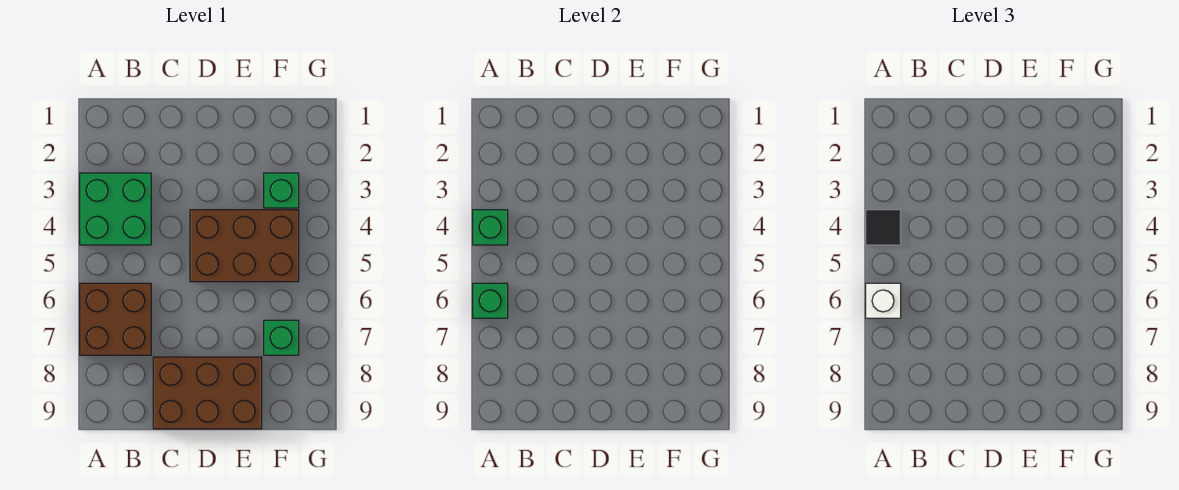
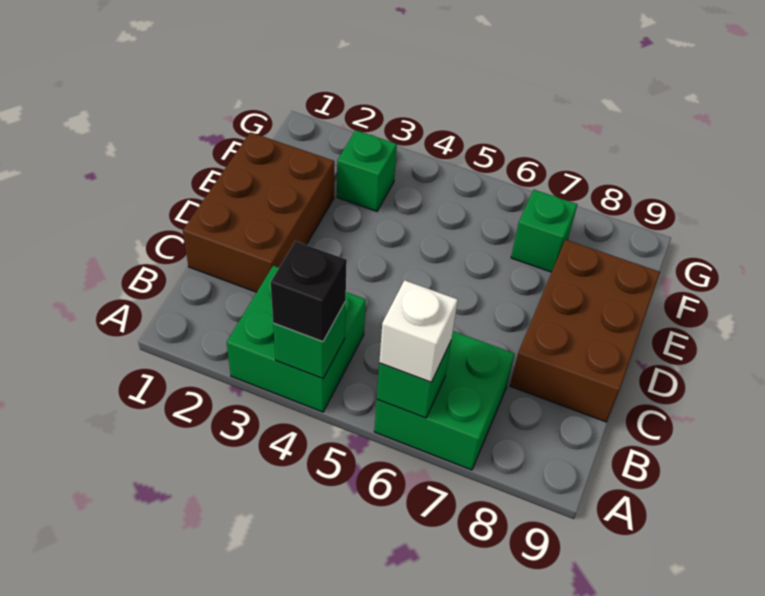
black 1x1 tile [866,210,901,245] -> black 1x1 brick [271,241,347,341]
brown 2x2 brick [80,283,151,355] -> green 2x2 brick [374,331,515,470]
brown 2x3 brick [190,210,299,282] -> brown 2x3 brick moved to [183,132,334,292]

